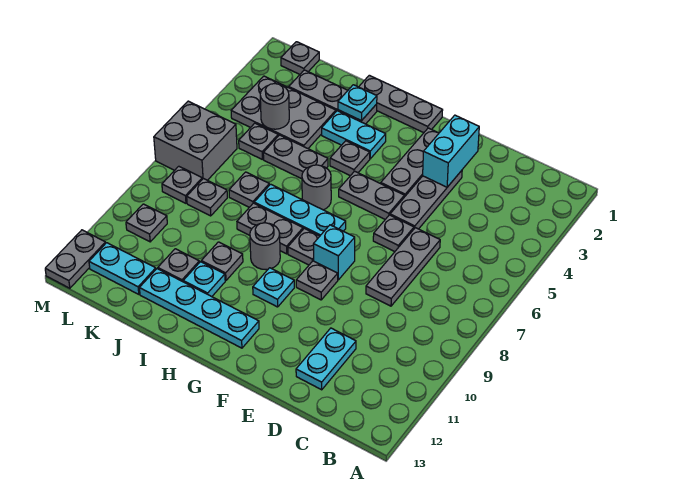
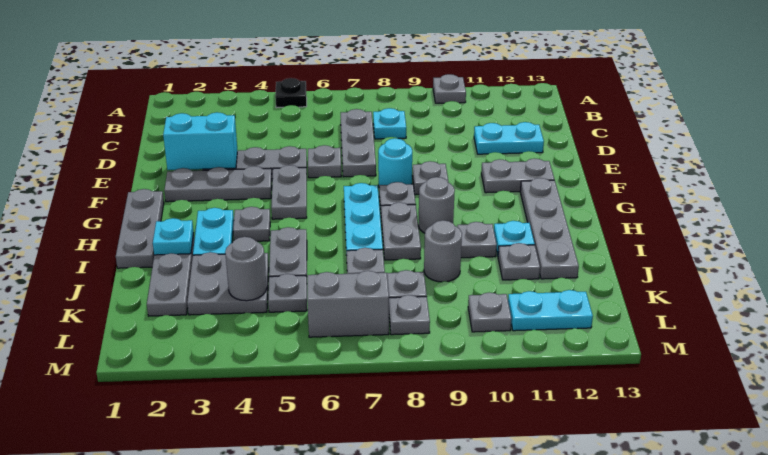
none -> black 1x1 plate [275,78,307,108]
grey 1x3 plate [366,228,440,306] -> grey 1x3 plate turned to [341,109,376,177]
cyan 1x1 brick [313,225,355,280] -> cyan 1x1 round brick [378,138,412,185]
cyan 1x1 plate [253,268,294,307] -> cyan 1x1 plate moved to [373,108,406,139]
cyan 1x4 plate [139,269,259,348] -> grey 1x4 plate [520,178,579,279]
grey 1x1 round brick [302,165,331,210] -> grey 1x1 round brick moved to [424,220,462,282]
grey 2x3 plate [231,76,336,148] -> grey 2x2 plate [187,252,269,315]
cyan 1x2 plate [89,243,156,294] -> cyan 1x2 plate turned to [508,290,593,331]
grey 1x1 plate [281,42,319,74] -> grey 1x1 plate moved to [433,74,466,103]
grey 2x2 brick [154,101,237,180] -> grey 1x2 brick [307,271,389,337]
grey 1x2 plate [45,230,106,288] -> grey 1x2 plate moved to [481,158,554,193]

